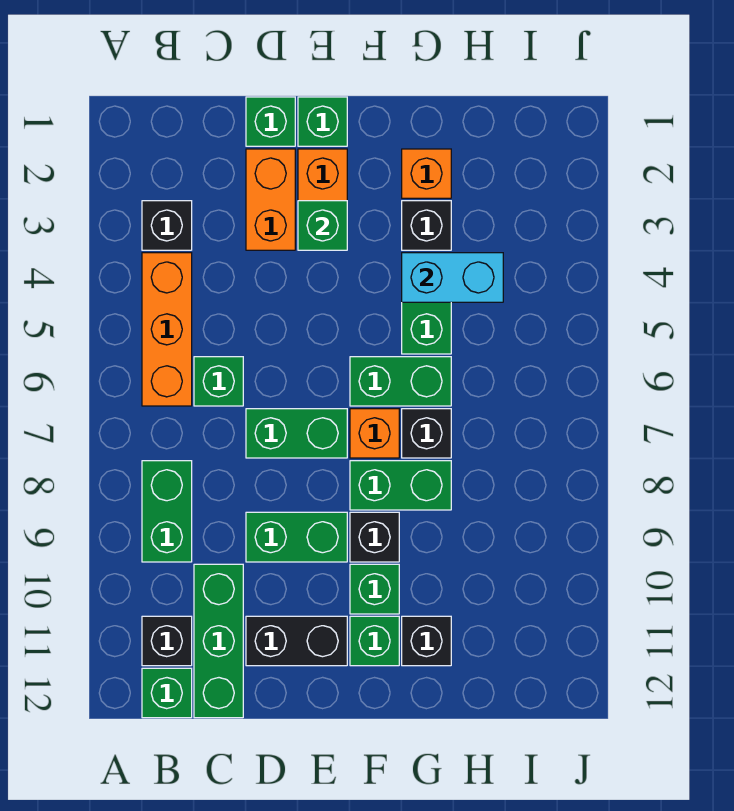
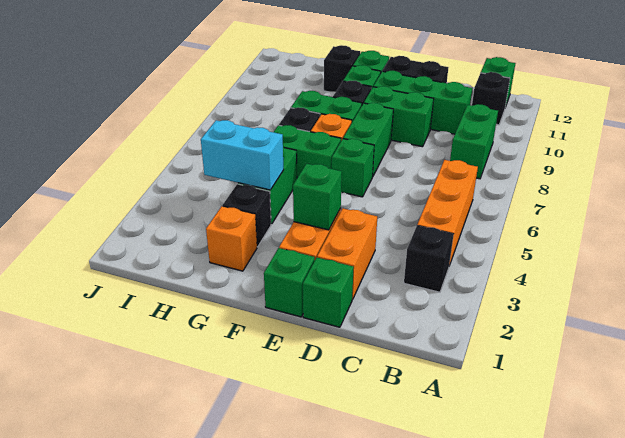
green 1x1 brick [194,357,243,406] -> green 1x1 brick moved to [332,139,374,197]
green 1x3 brick [194,564,243,718] -> green 1x3 brick turned to [373,71,472,134]
green 1x2 brick [246,409,347,458] -> green 1x2 brick turned to [343,103,393,177]

